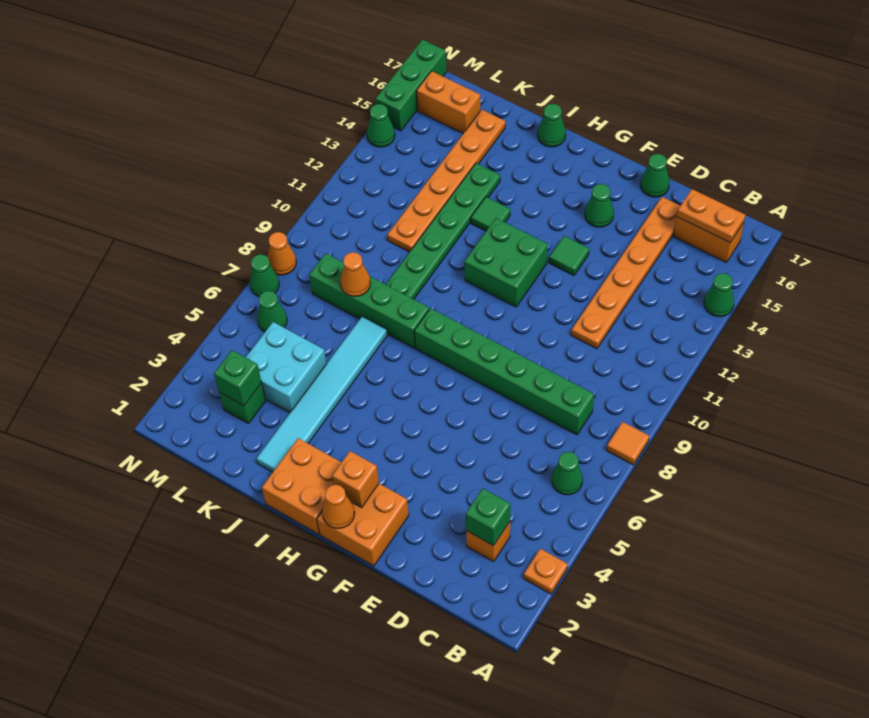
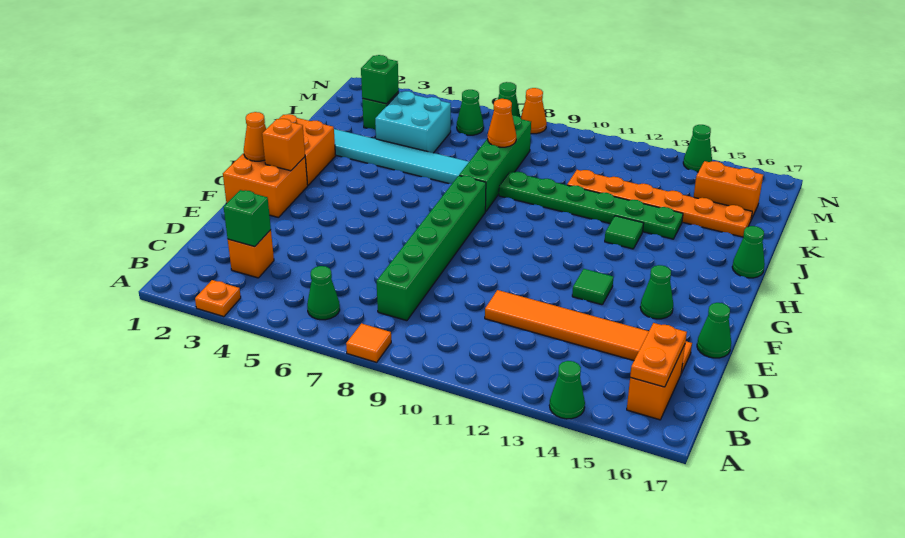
orange 1x6 plate [571,197,680,349] -> orange 1x6 tile [485,290,692,373]
green 2x2 brick [464,218,548,307] -> none
orange 1x2 brick [417,71,480,133] -> orange 1x2 brick turned to [694,161,763,219]
green 1x3 brick [376,40,447,131] -> none

